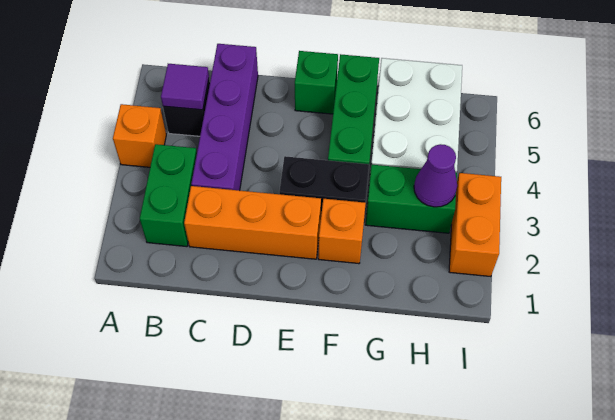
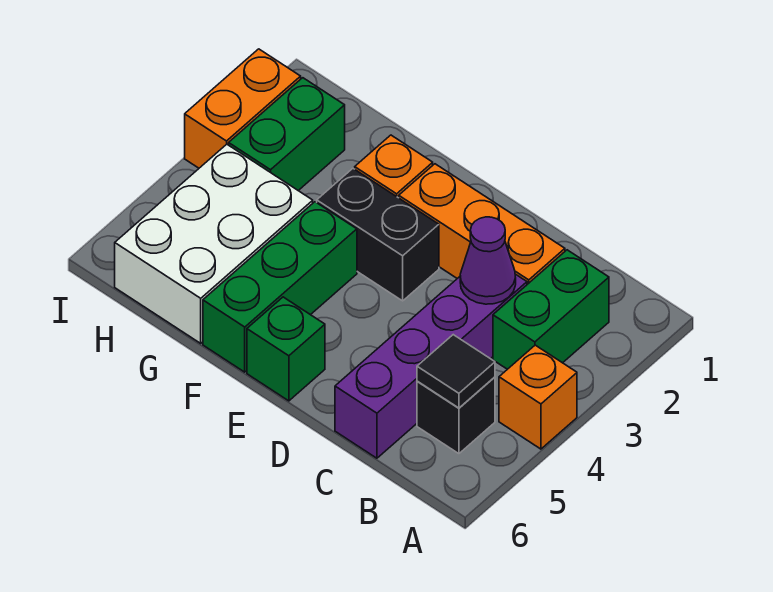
purple 1x1 tile [161,64,209,110] -> black 1x1 tile [417,335,495,408]
green 1x2 brick [365,165,457,233] -> green 1x2 brick turned to [229,78,345,191]
purple 1x1 cone [414,144,457,207] -> purple 1x1 cone moved to [460,217,516,304]

